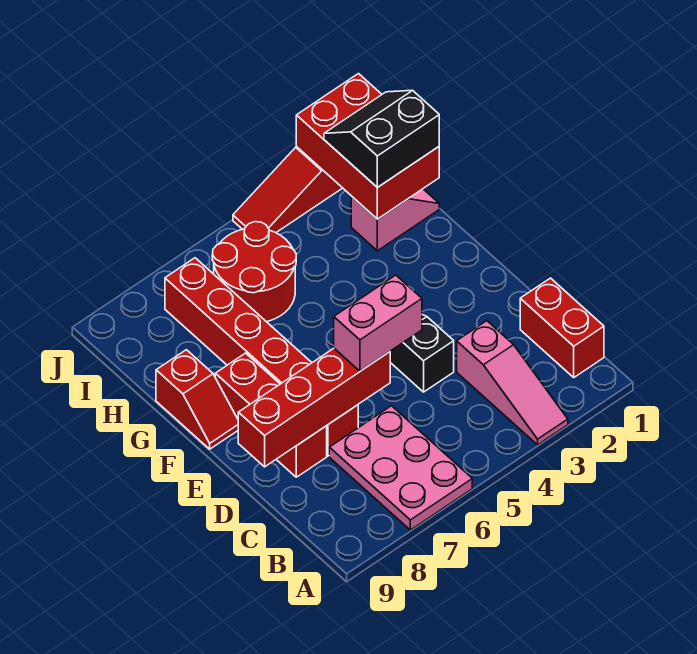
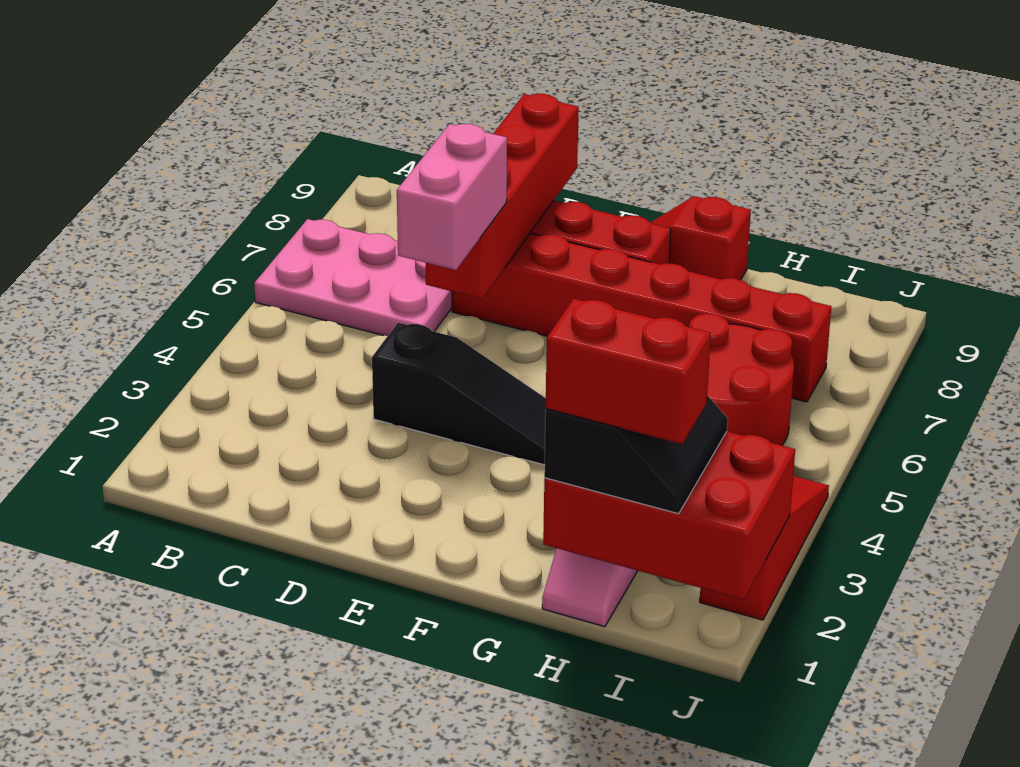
pink 1x3 slope [457,321,568,445] -> none
red 1x2 brick [520,278,604,377] -> red 1x2 brick moved to [546,299,711,444]

